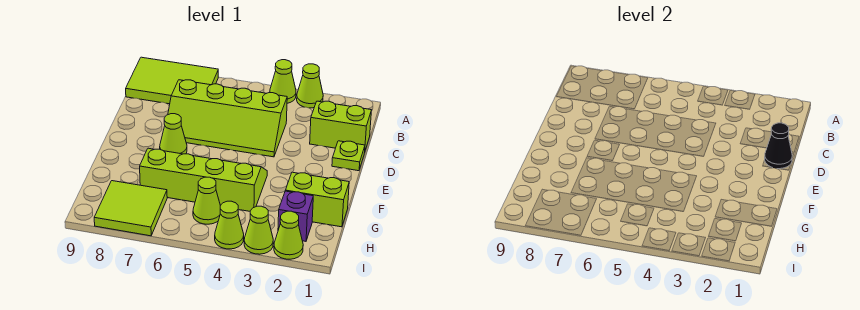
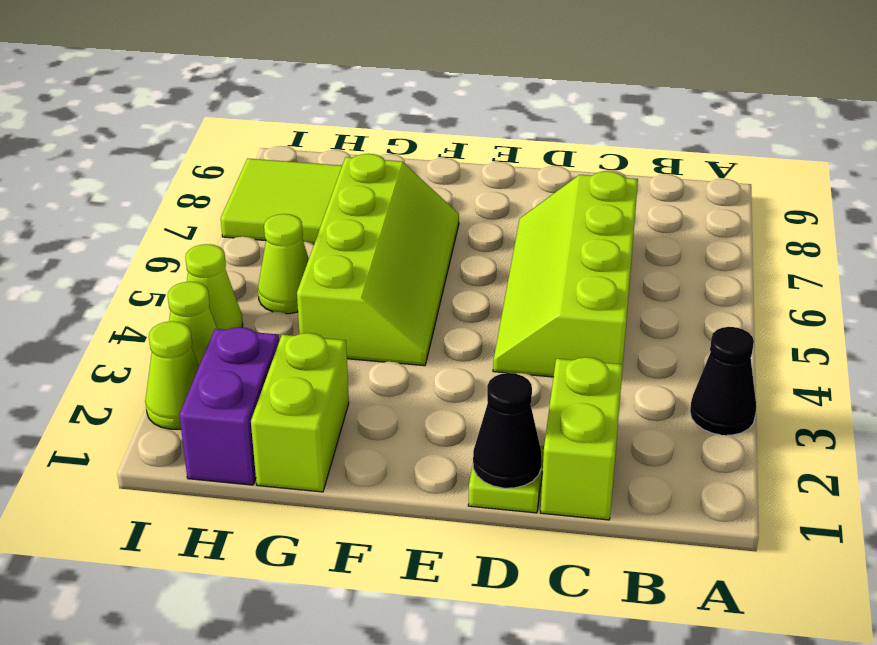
lime 1x1 cone [297,64,323,108] -> black 1x1 cone [690,327,756,435]
lime 1x1 cone [270,60,296,103] -> none
lime 2x3 tile [126,57,218,104] -> none
lime 1x1 cone [160,114,187,154] -> none
purple 1x1 brick [278,191,313,241] -> purple 1x2 brick [179,327,279,485]

